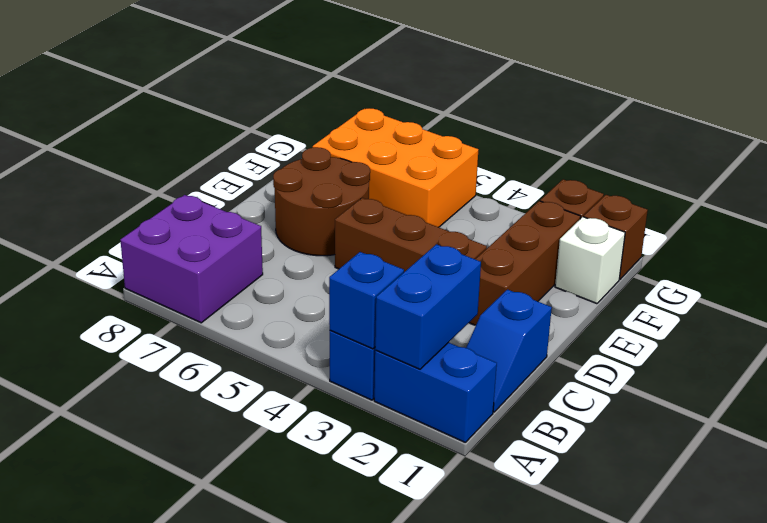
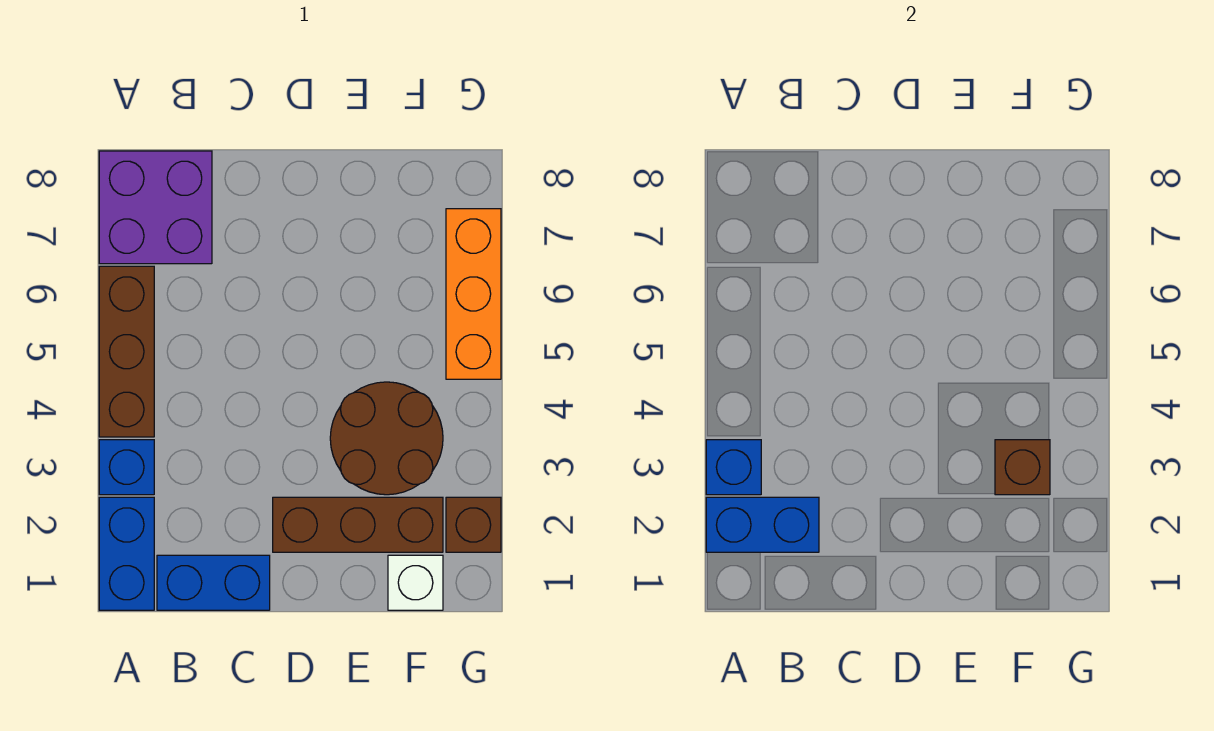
blue 1x2 slope [466,290,552,412] -> blue 1x2 brick [157,555,270,610]
brown 1x3 brick [335,198,487,272] -> brown 1x3 brick moved to [99,266,154,437]
brown 2x2 round brick [273,147,370,256] -> brown 2x2 round brick moved to [330,382,443,495]
orange 2x3 brick [313,109,478,227] -> orange 1x3 brick [446,209,501,379]
brown 1x1 brick [584,195,648,279] -> brown 1x1 brick moved to [995,440,1050,495]

